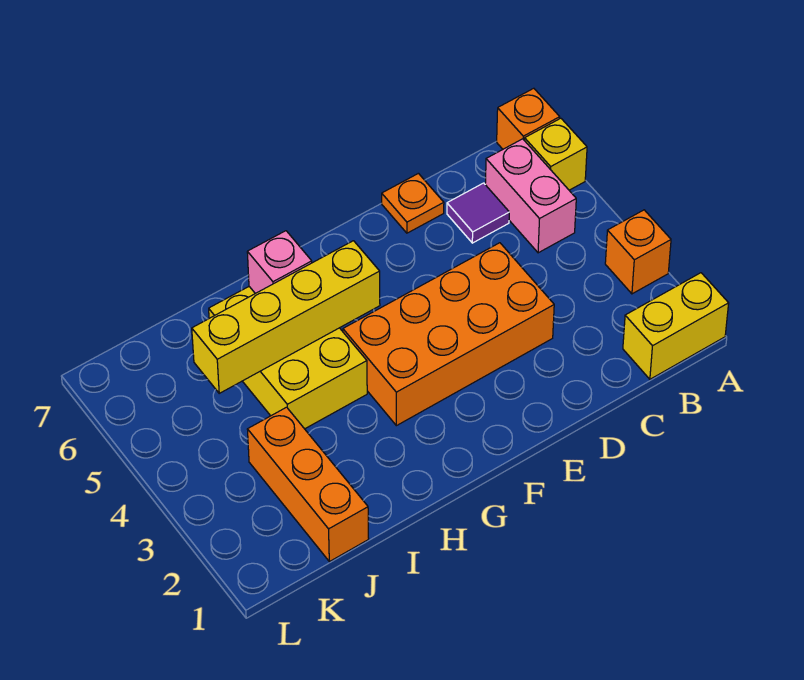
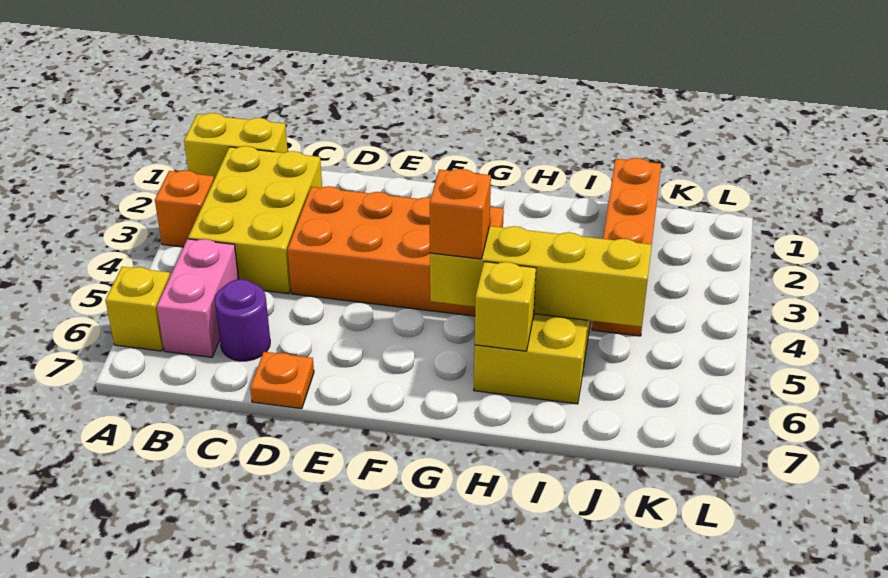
orange 1x1 brick [497,88,560,149] -> orange 1x1 brick moved to [430,169,491,259]
none -> yellow 2x3 brick [188,146,322,294]
purple 1x1 tile [447,183,509,243] -> purple 1x1 round brick [215,279,270,361]
pink 1x1 brick [247,231,312,294] -> yellow 1x1 brick [475,262,536,351]
orange 1x3 brick [247,407,369,562] -> orange 1x4 brick [592,158,661,336]

